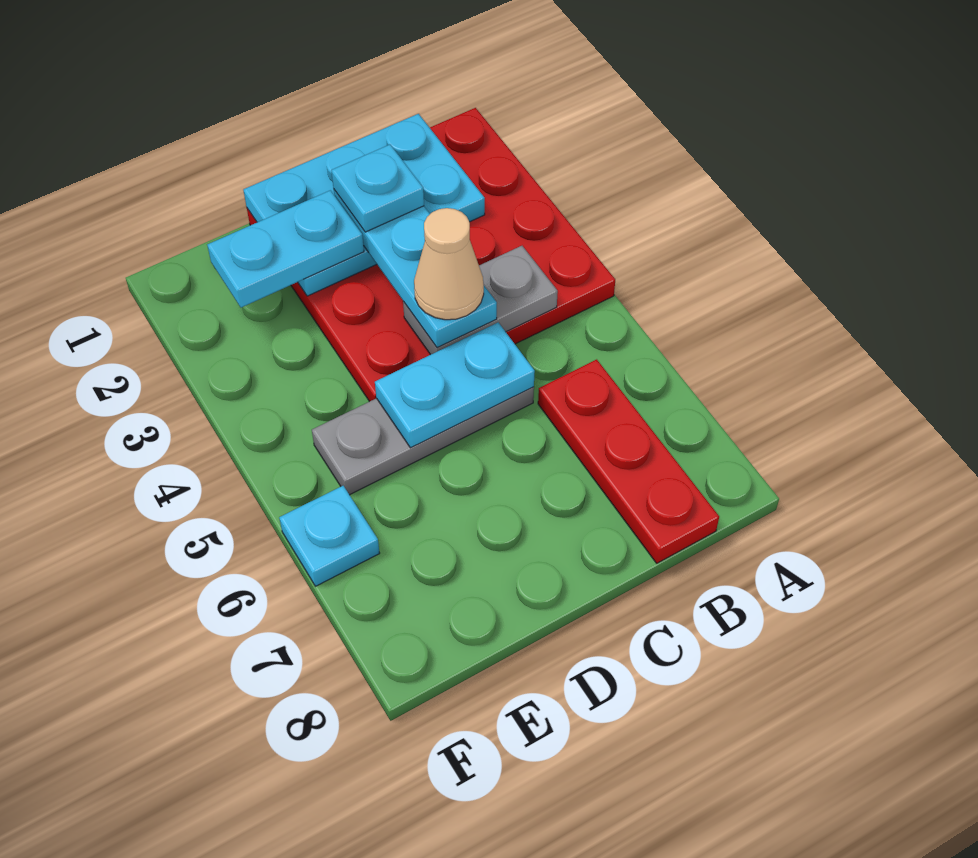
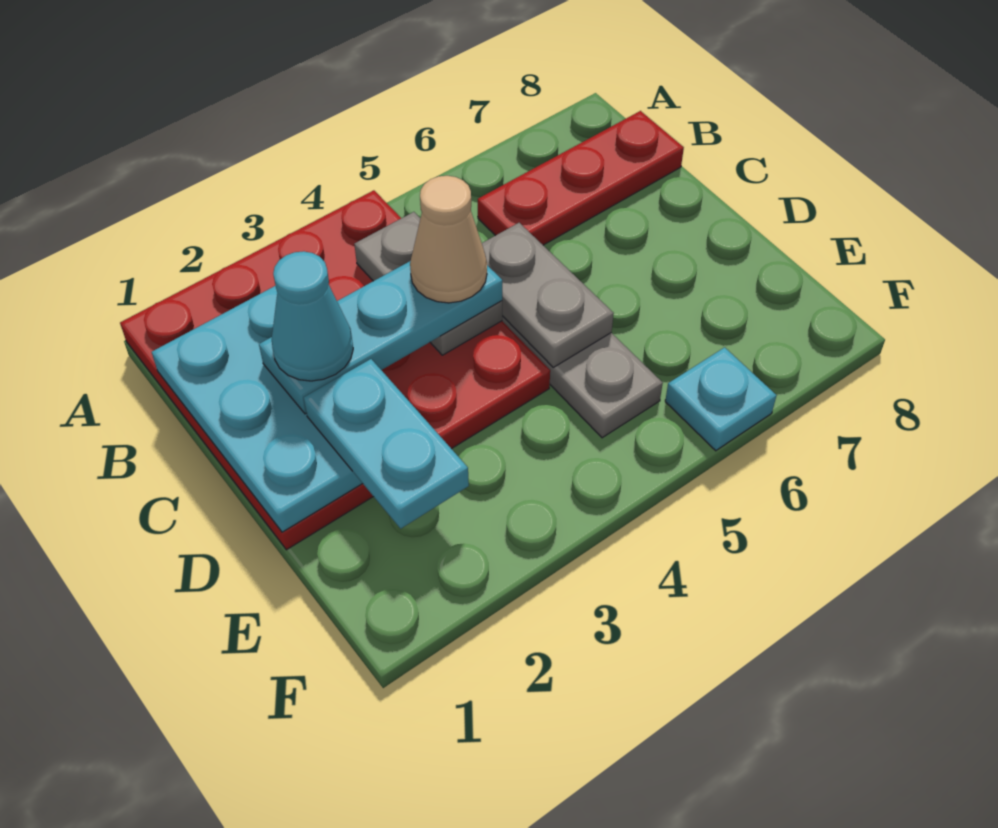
cyan 1x1 plate [331,145,424,232] -> cyan 1x1 cone [272,251,353,381]
cyan 1x2 plate [375,322,535,448] -> grey 1x2 plate [482,223,614,367]

